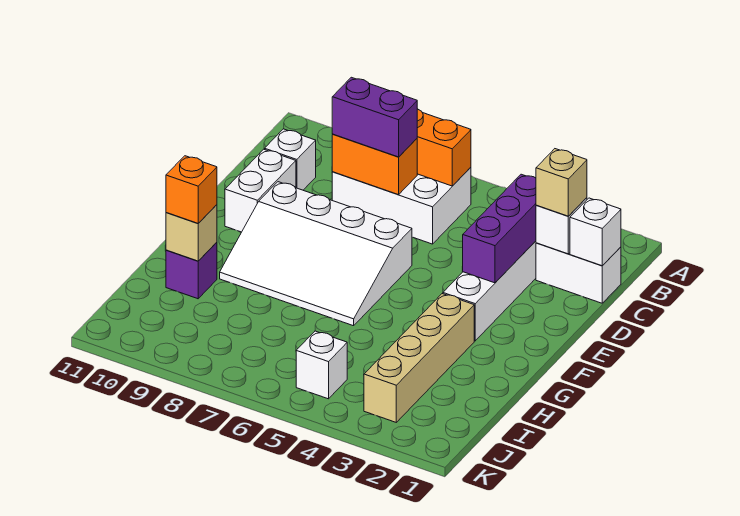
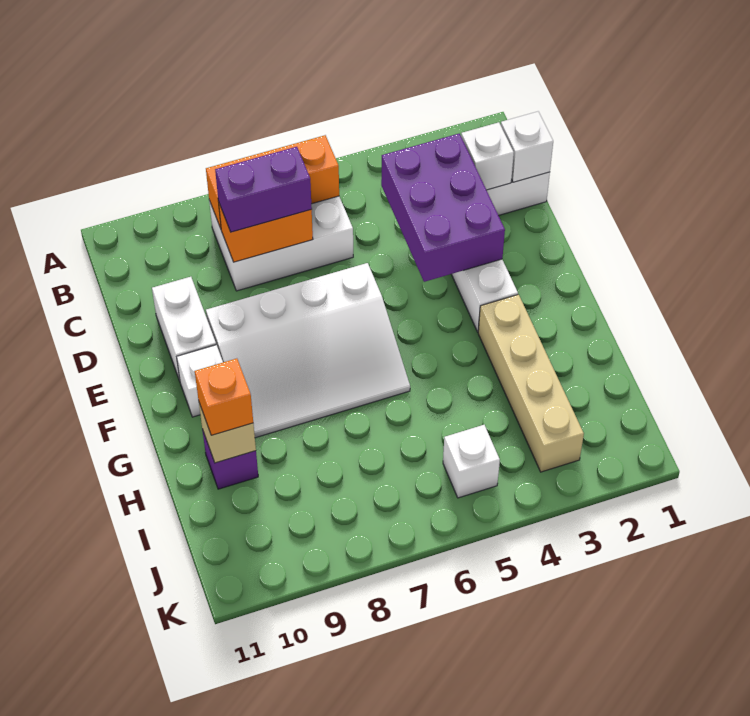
tan 1x1 brick [536,149,587,216] -> none
purple 1x3 brick [462,174,536,283] -> purple 2x3 brick [381,134,505,282]
white 1x1 brick [265,129,316,190] -> white 1x1 brick moved to [177,345,223,417]

